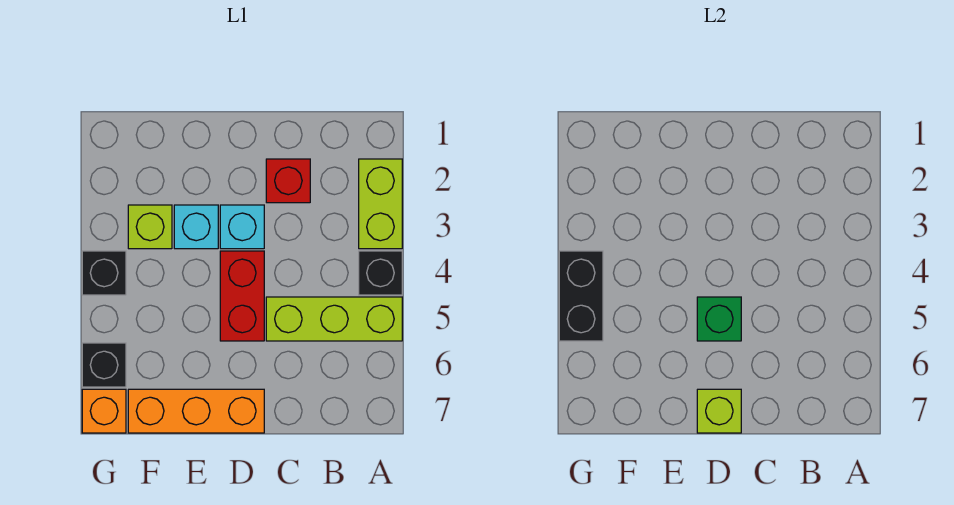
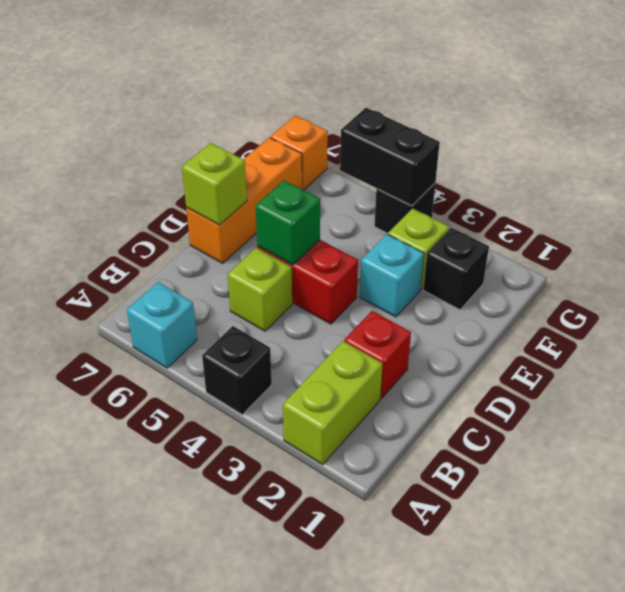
lime 1x2 brick [359,159,402,249] -> lime 1x2 brick turned to [283,341,383,464]
lime 1x3 brick [266,297,402,341] -> lime 1x1 brick [228,248,292,331]
cyan 1x1 brick [220,205,264,249] -> cyan 1x1 brick moved to [127,282,197,368]
black 1x1 brick [82,343,126,387] -> black 1x1 brick moved to [423,228,489,310]

